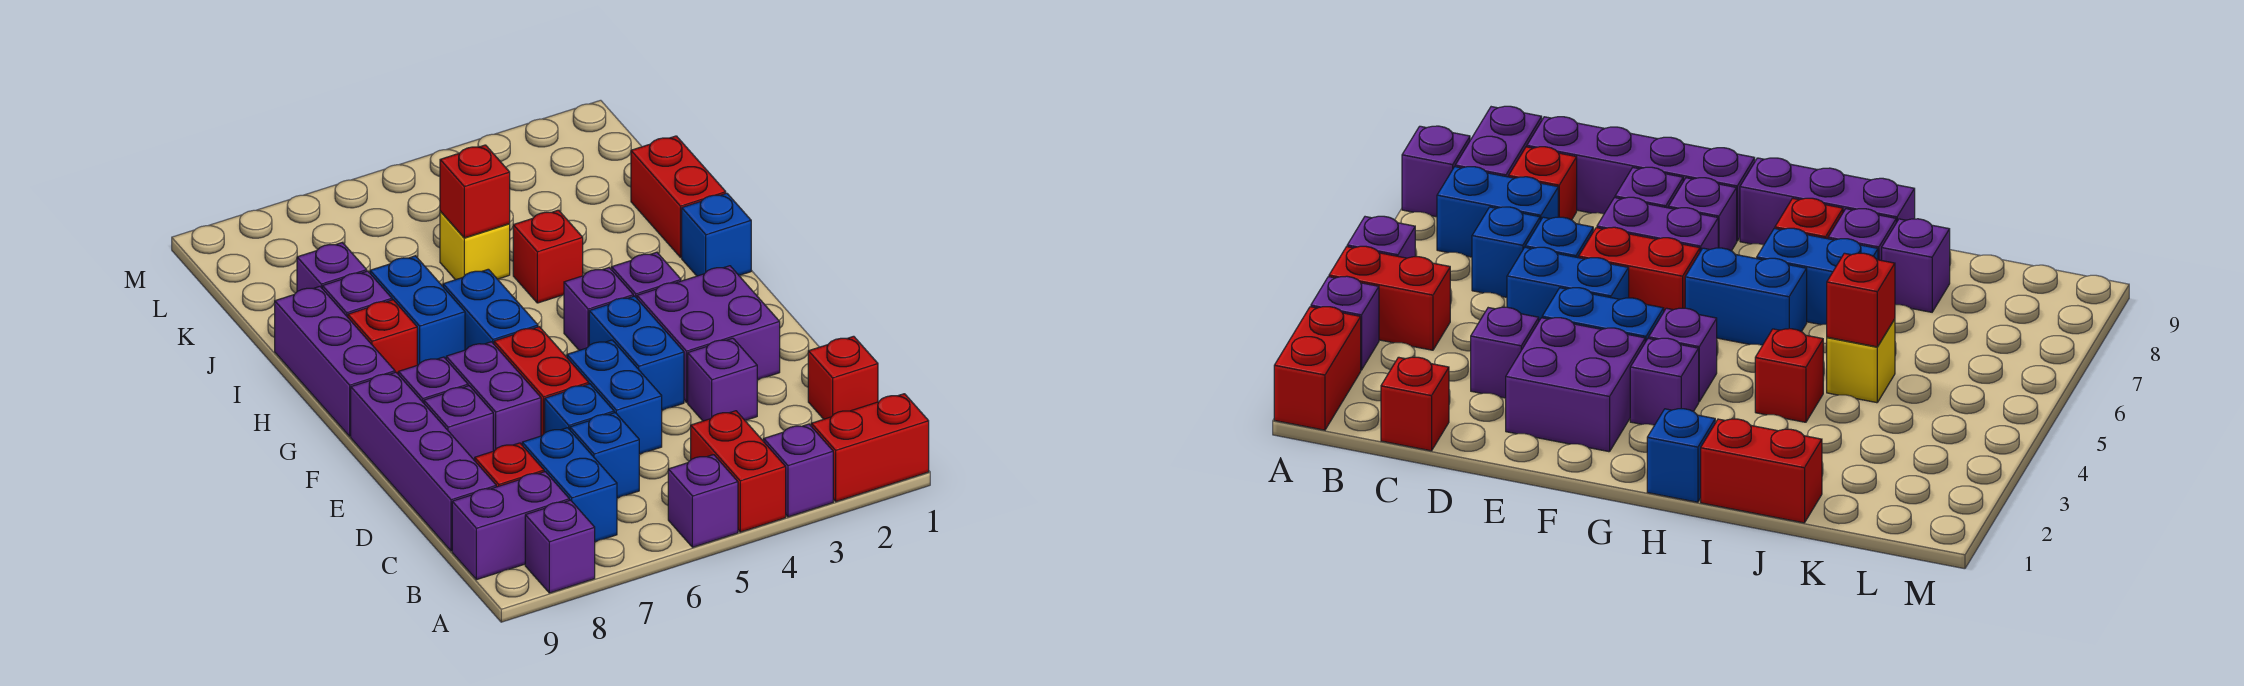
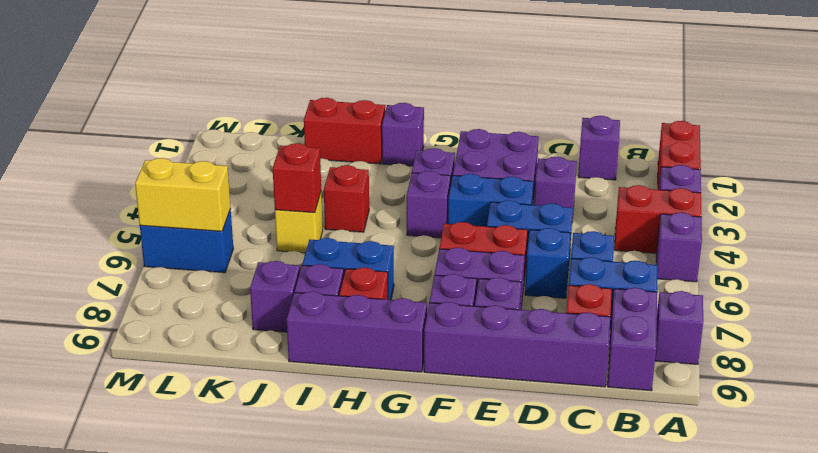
red 1x1 brick [808,336,878,419] -> purple 1x1 brick [578,116,620,180]
blue 1x2 brick [443,269,538,350] -> blue 1x2 brick moved to [140,209,233,273]
blue 1x1 brick [682,193,751,276] -> purple 1x1 brick [382,103,424,166]
none -> yellow 1x2 brick [135,158,231,231]

